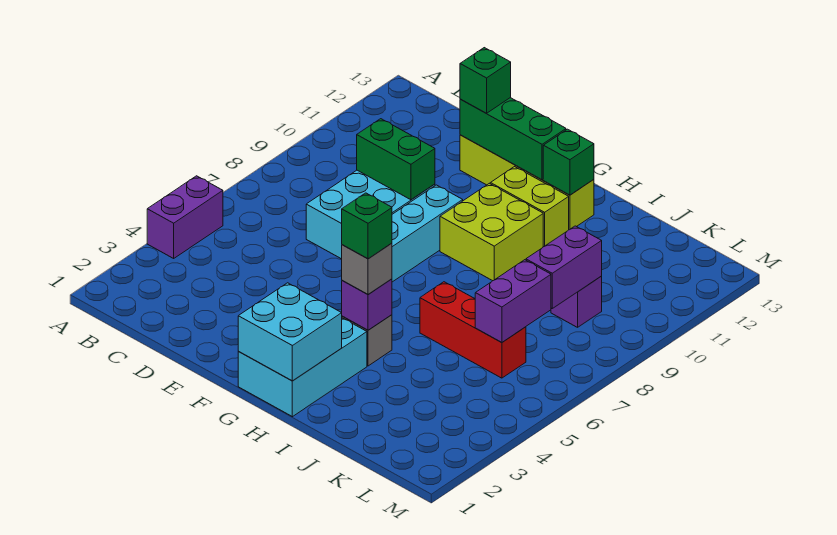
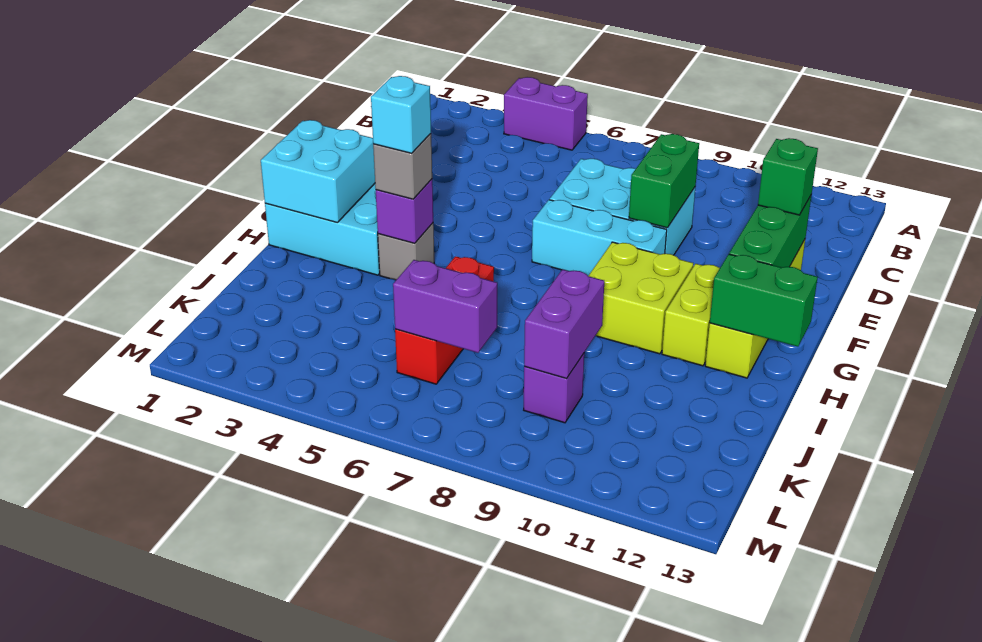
green 1x1 brick [342,193,392,259] -> cyan 1x1 brick [371,76,431,153]
green 1x1 brick [543,129,594,195] -> green 1x2 brick [710,254,818,347]
purple 1x2 brick [526,226,602,308] -> purple 1x2 brick turned to [524,269,604,378]

